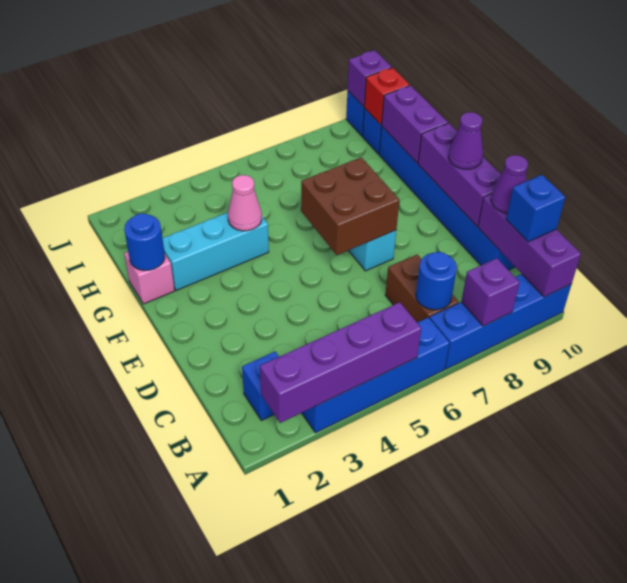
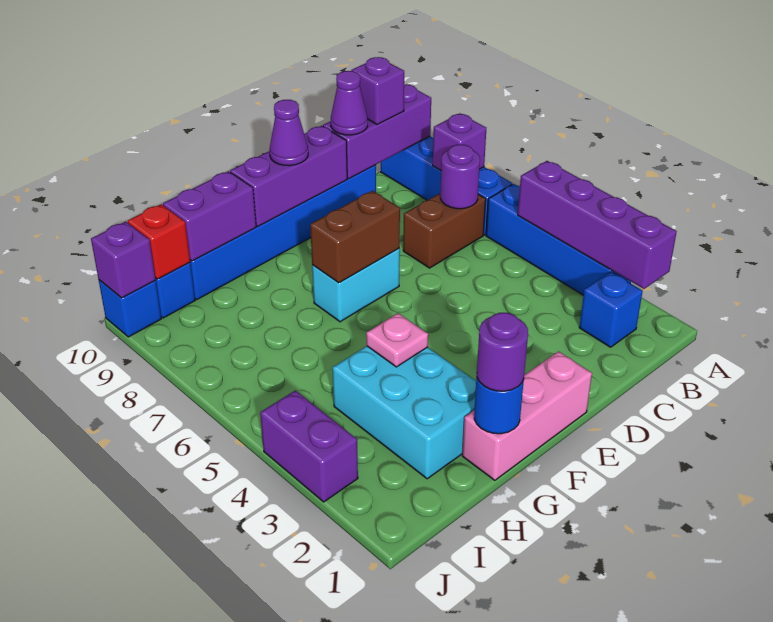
blue 1x1 round brick [416,252,457,310] -> purple 1x1 round brick [440,145,480,209]
blue 1x1 brick [506,175,565,242] -> purple 1x1 brick [351,57,404,124]
brown 2x2 brick [301,157,399,255] -> brown 1x2 brick [310,191,400,283]
pink 1x1 brick [124,252,175,304] -> pink 1x3 brick [462,351,592,480]
none -> purple 1x1 round brick [477,313,528,391]
cyan 1x3 brick [163,212,269,291] -> cyan 2x3 brick [333,346,476,479]
pink 1x1 cone [228,175,262,231] -> pink 1x1 plate [366,313,428,367]
none -> purple 1x2 brick [260,391,358,502]

